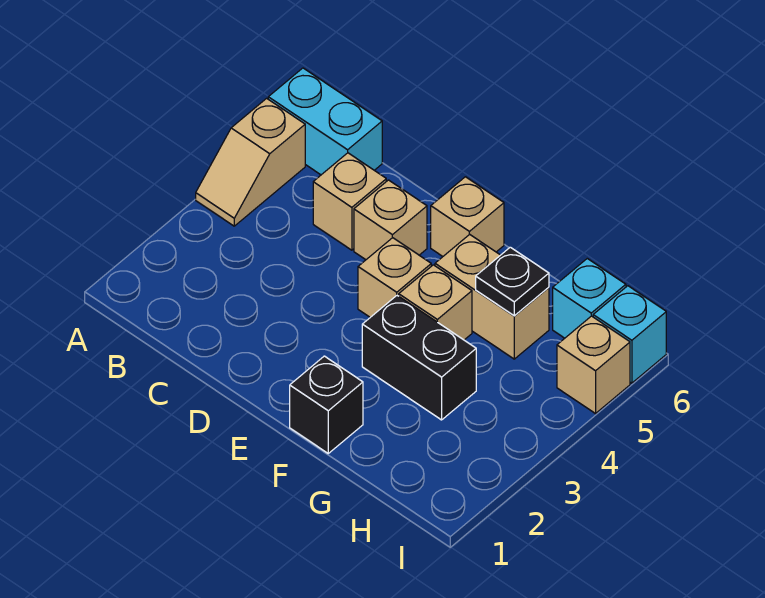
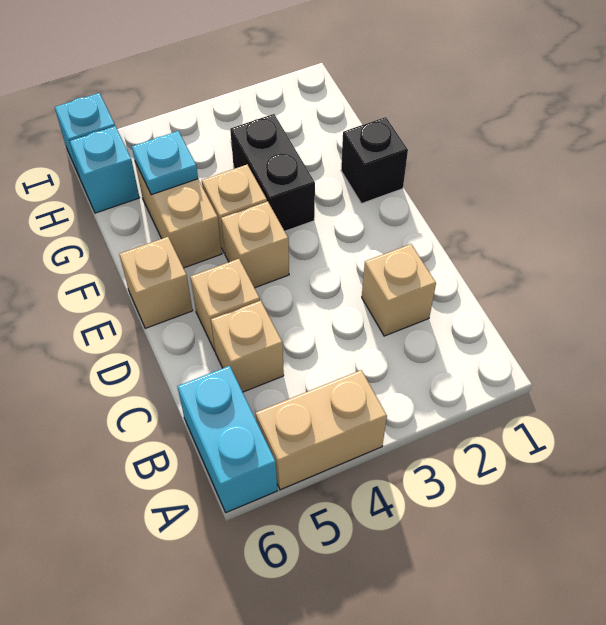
tan 1x2 slope [196,98,305,226] -> tan 1x2 brick [256,370,387,490]
black 1x1 plate [476,247,549,316] -> cyan 1x1 plate [132,131,198,195]
tan 1x1 brick [557,316,630,414] -> tan 1x1 brick moved to [362,244,436,336]

